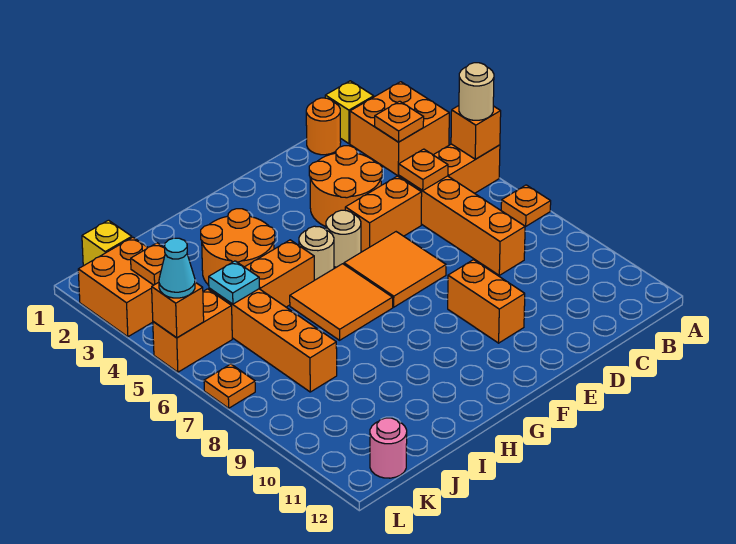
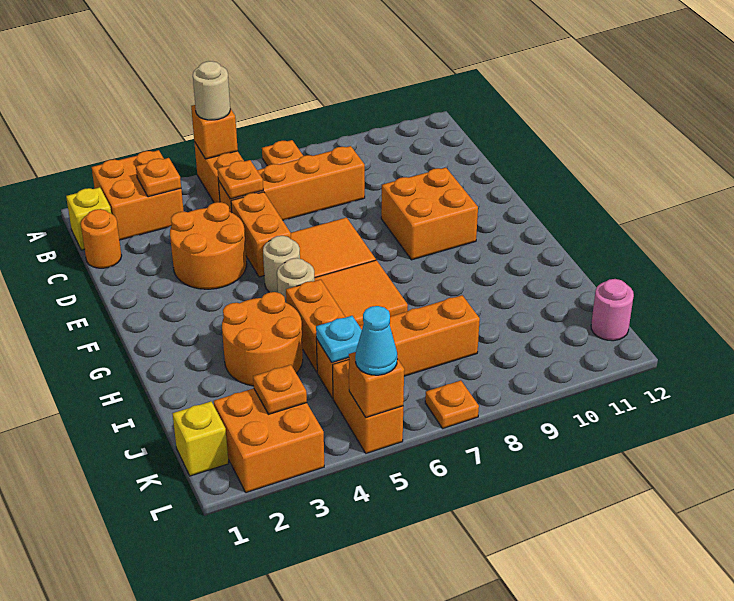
orange 1x2 brick [448,260,525,343] -> orange 2x2 brick [381,168,478,260]

